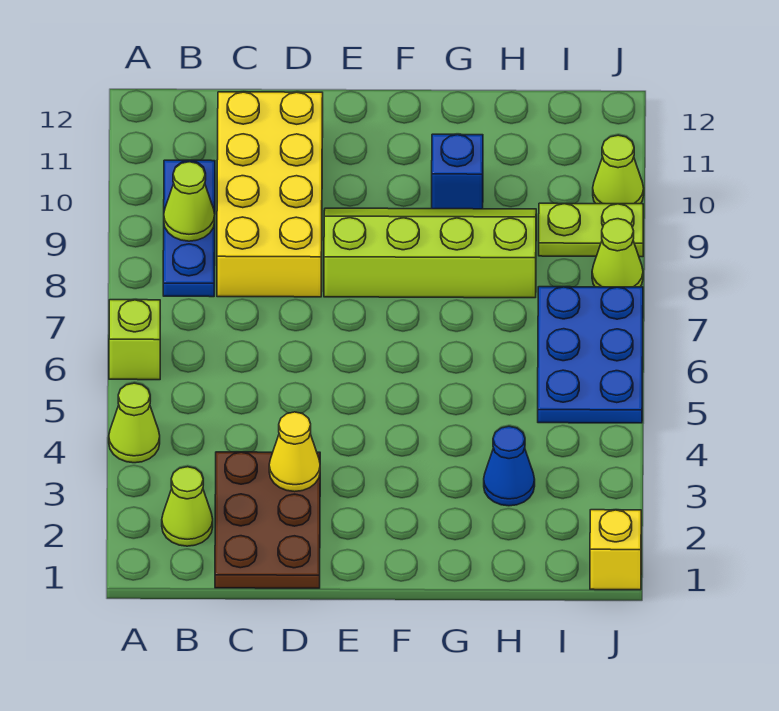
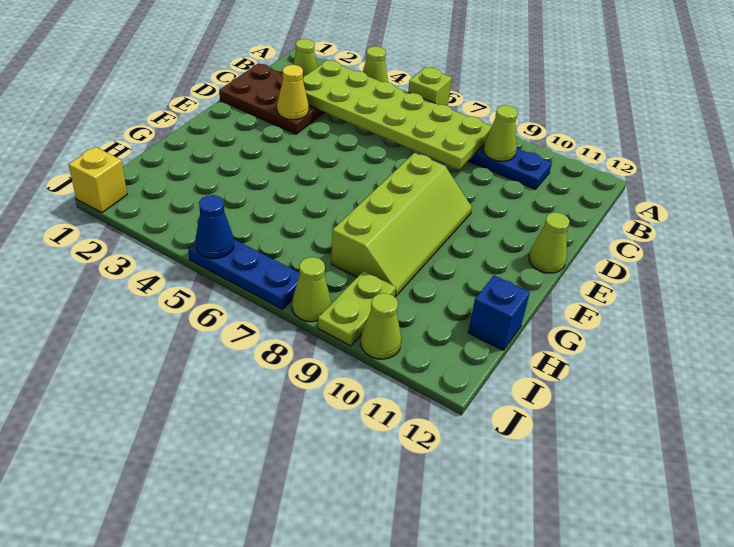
none -> lime 2x6 plate [303,60,492,169]
yellow 2x4 brick [217,92,323,297] -> none
none -> lime 1x1 cone [529,212,570,273]
blue 1x1 brick [432,134,483,209] -> blue 1x1 brick moved to [468,275,530,350]
blue 1x1 cone [484,426,535,506] -> blue 1x1 cone moved to [195,195,234,258]
blue 2x3 plate [538,287,643,423] -> blue 1x3 plate [188,239,300,309]

